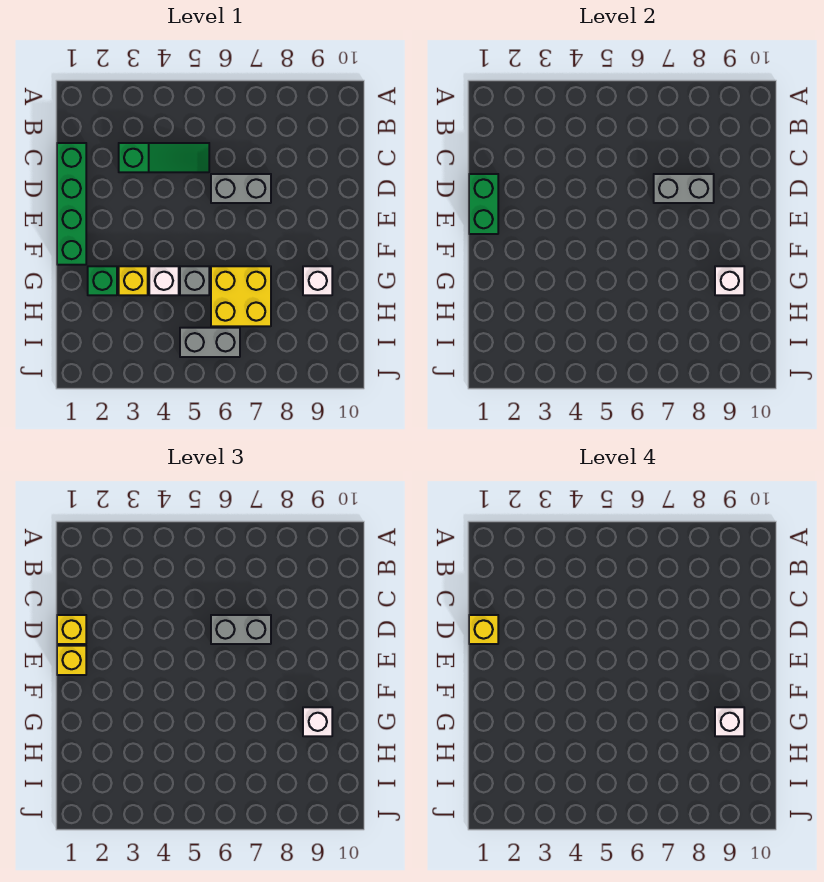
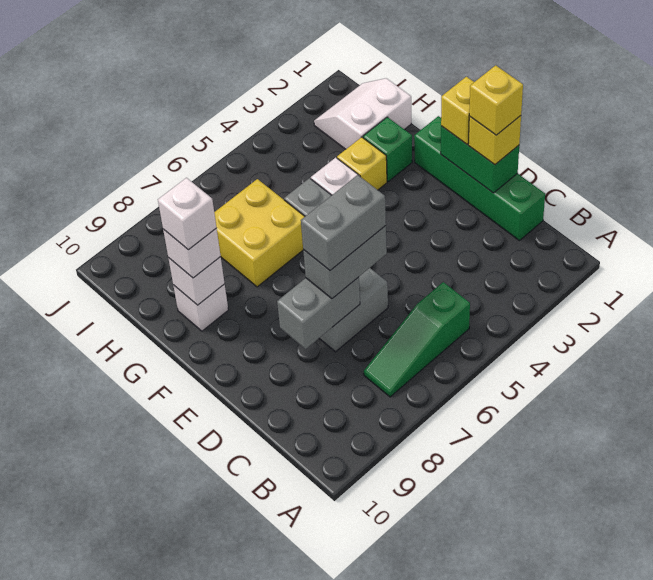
green 1x3 slope [119,143,209,172] -> green 1x3 slope moved to [364,282,470,397]
none -> white 2x2 slope [314,78,411,149]
grey 1x2 brick [180,328,240,357] -> grey 1x2 brick moved to [301,175,386,270]

